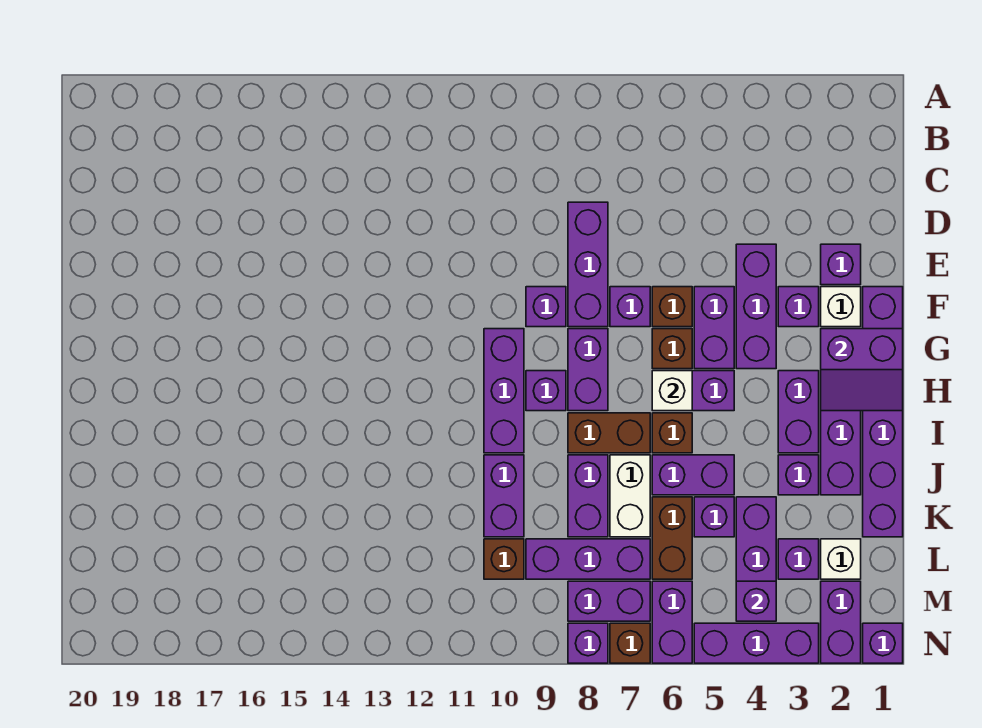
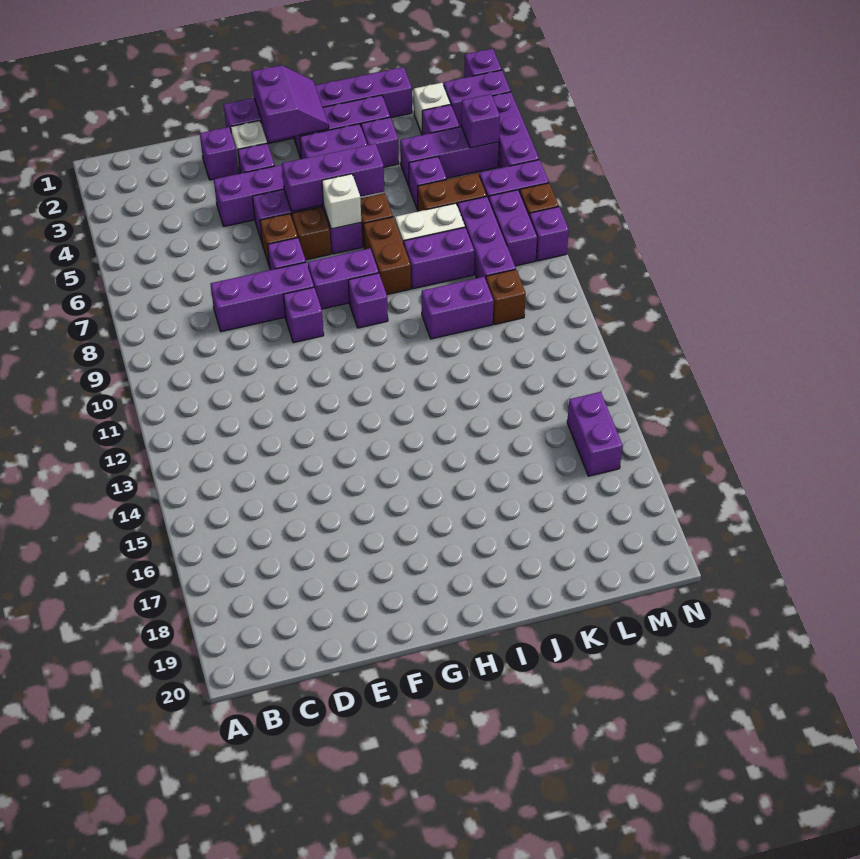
purple 1x3 brick [484,329,524,453] -> purple 1x3 brick moved to [282,143,384,212]
purple 1x2 brick [652,455,734,495] -> purple 1x2 brick moved to [567,392,623,476]

